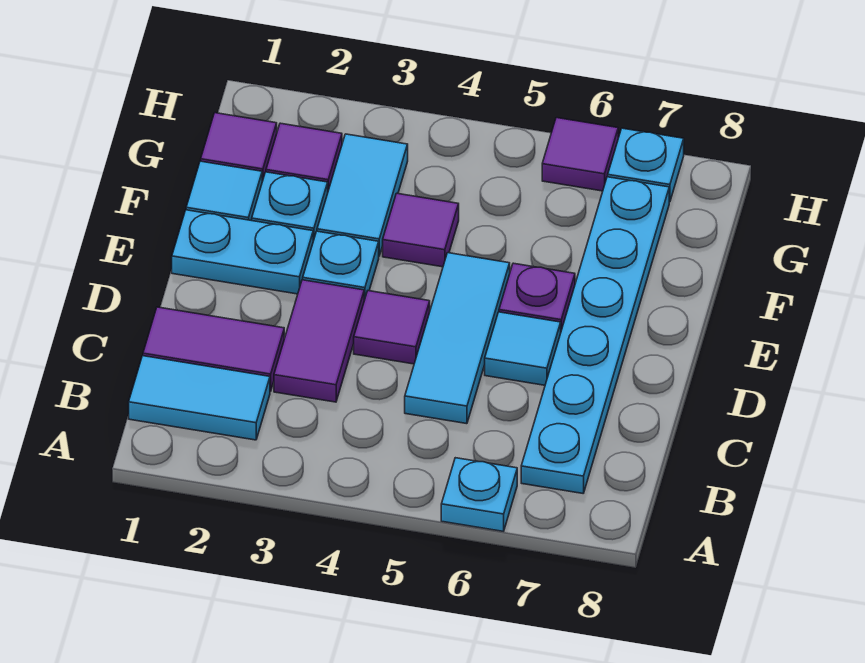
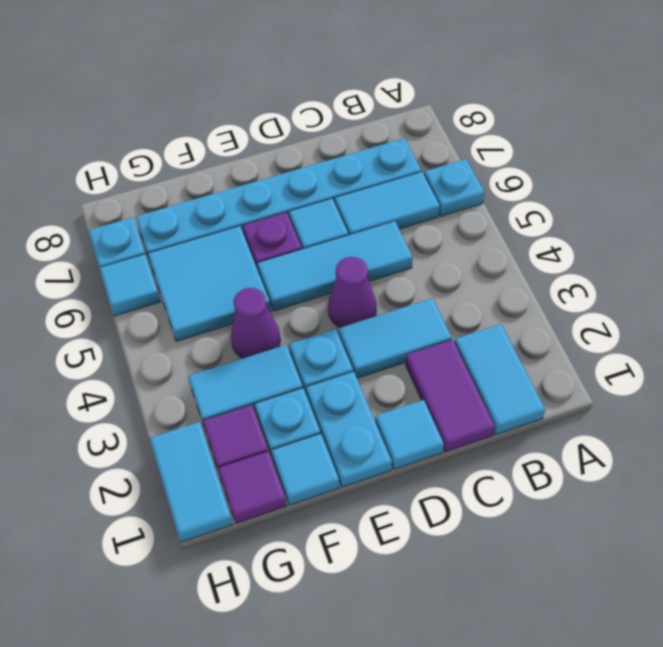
none -> cyan 1x2 tile [335,172,440,235]
purple 1x2 tile [274,280,364,402] -> cyan 1x2 tile [338,298,452,378]
none -> cyan 1x1 tile [375,400,444,469]
purple 1x1 tile [354,291,430,364] -> purple 1x1 cone [328,257,377,327]
purple 1x1 tile [383,193,459,267] -> purple 1x1 cone [231,288,280,358]
none -> cyan 2x2 tile [148,226,271,341]
none -> cyan 1x2 tile [150,422,233,542]
purple 1x1 tile [542,118,618,191] -> cyan 1x1 tile [99,254,161,316]

